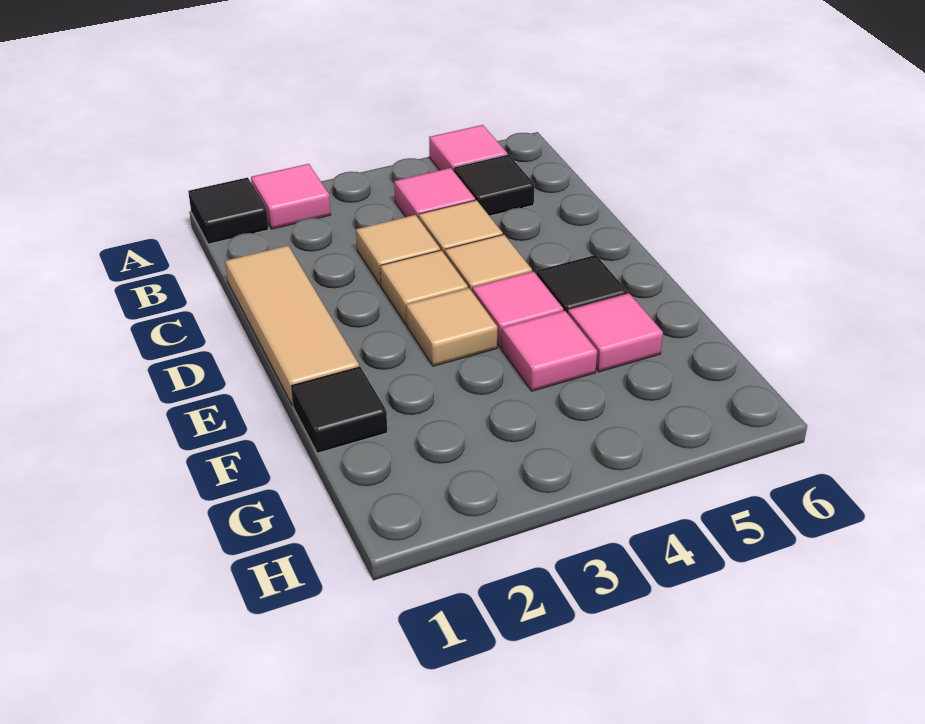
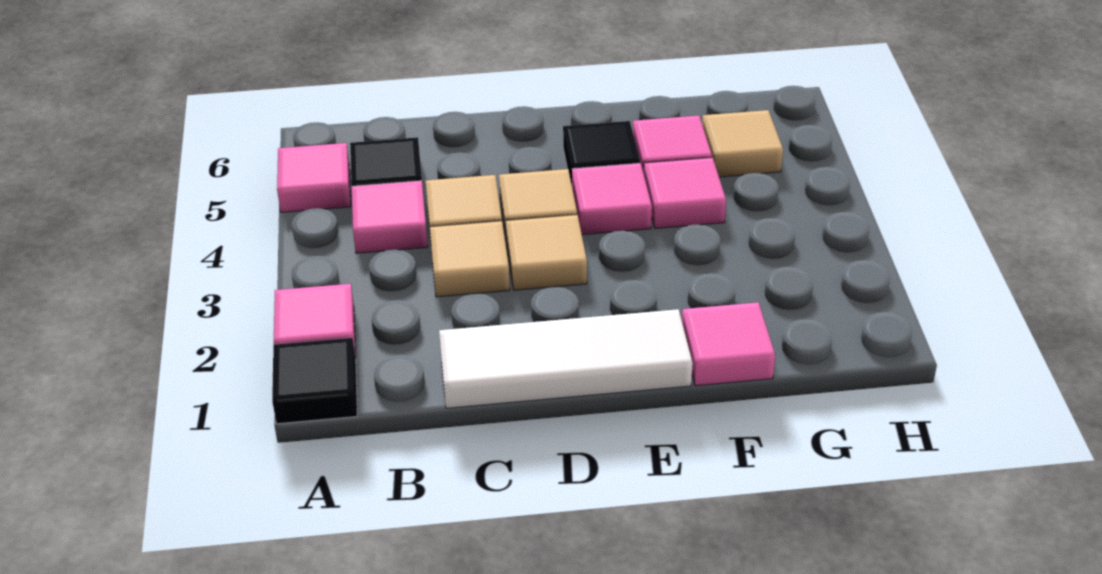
tan 1x3 tile [225,246,359,405] -> white 1x3 tile [439,309,693,408]
tan 1x1 tile [406,288,497,366] -> tan 1x1 tile moved to [702,110,783,177]
black 1x1 tile [291,366,387,453] -> pink 1x1 tile [682,302,775,386]

